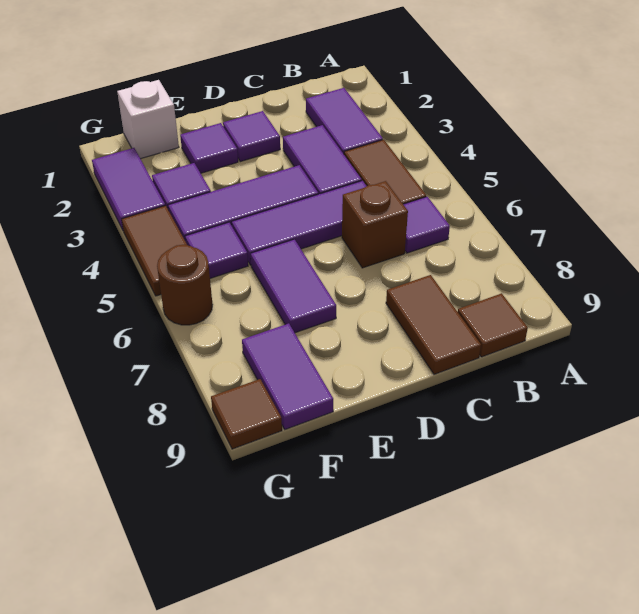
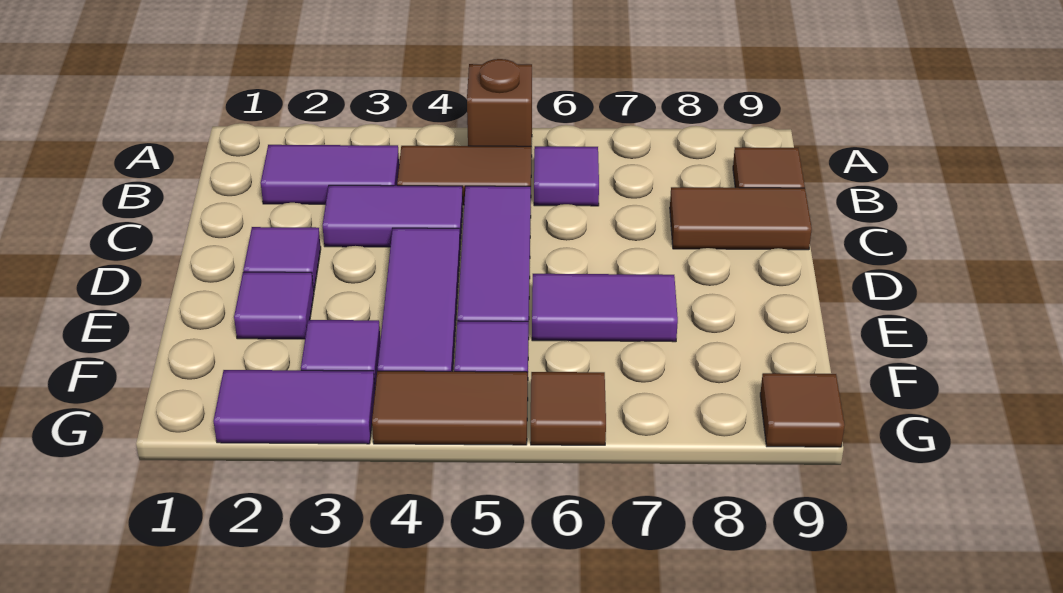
brown 1x1 brick [342,181,408,268] -> brown 1x1 brick moved to [467,59,532,157]
white 1x1 brick [117,80,179,159] -> none
purple 1x2 tile [242,323,333,429] -> none
brown 1x1 round brick [157,245,213,325] -> brown 1x1 tile [531,372,606,445]

